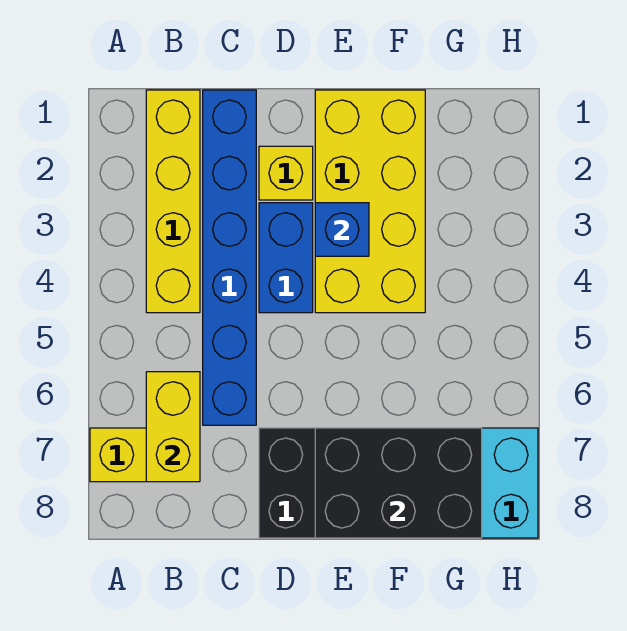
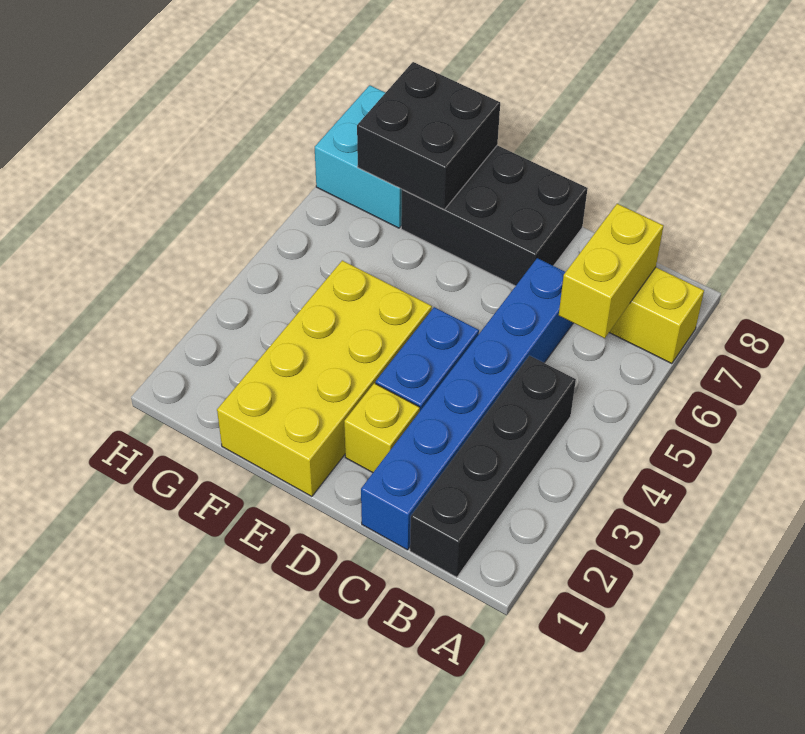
yellow 1x4 brick [146,90,200,313] -> black 1x4 brick [410,356,576,577]
blue 1x1 brick [315,203,369,256] -> none
black 2x3 brick [315,428,482,538] -> black 2x2 brick [357,62,500,209]

